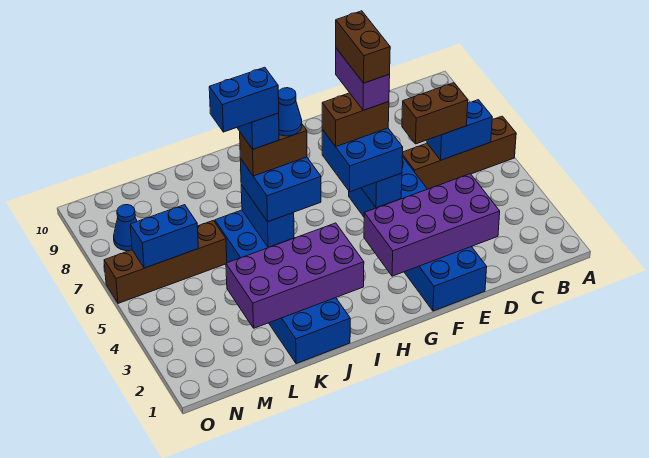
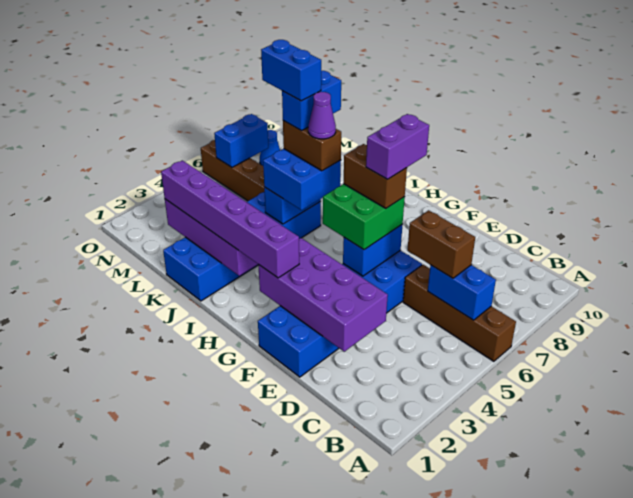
blue 2x2 brick [322,128,403,192] -> green 2x2 brick [323,184,405,250]
brown 1x2 brick [336,11,390,83] -> none
none -> purple 1x6 brick [161,160,299,278]
blue 1x1 cone [278,88,302,136] -> purple 1x1 cone [308,92,336,139]
blue 1x2 brick [130,205,198,268] -> blue 1x2 brick turned to [214,114,268,167]

